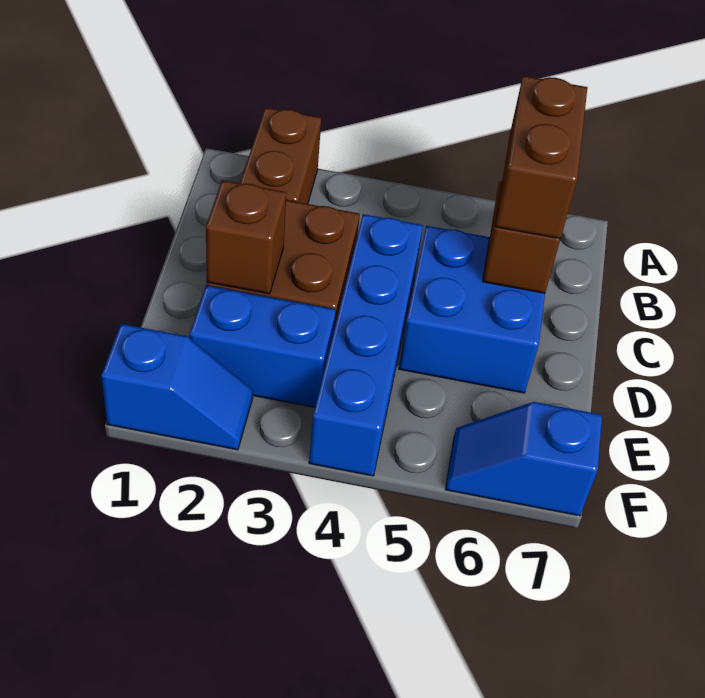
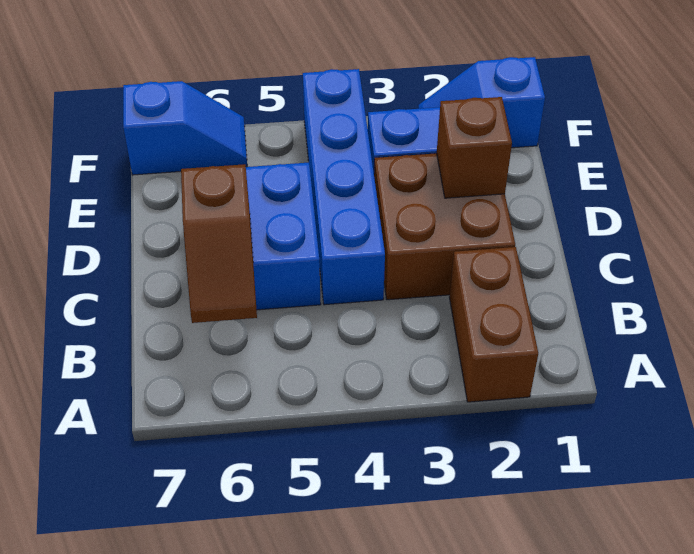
brown 1x2 brick [495,76,587,239] -> none

